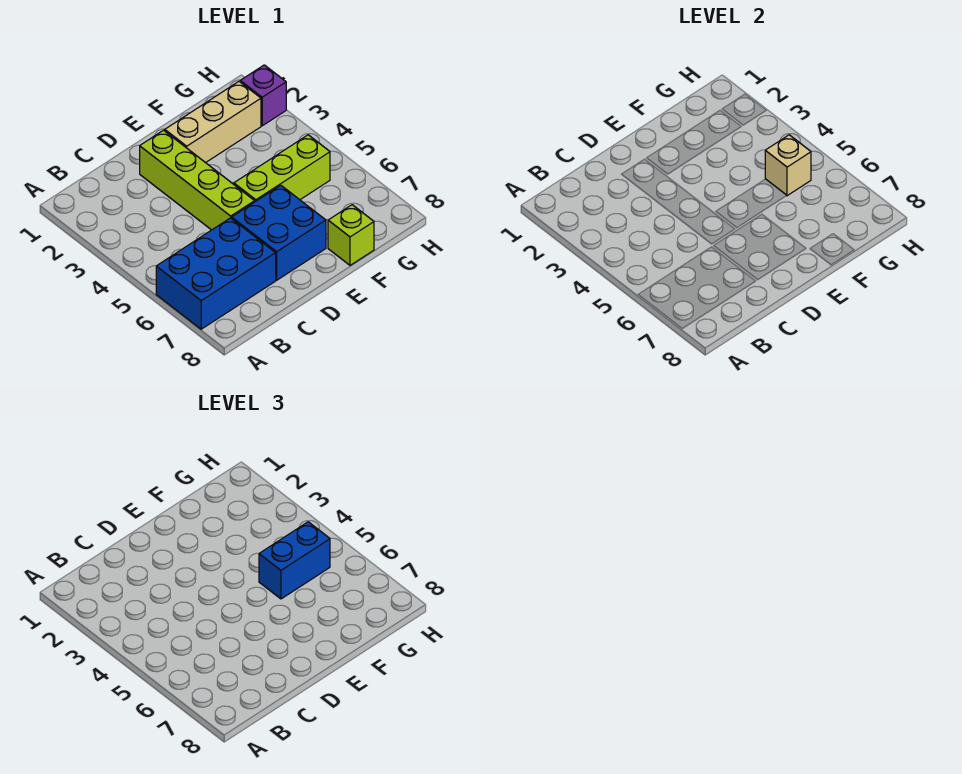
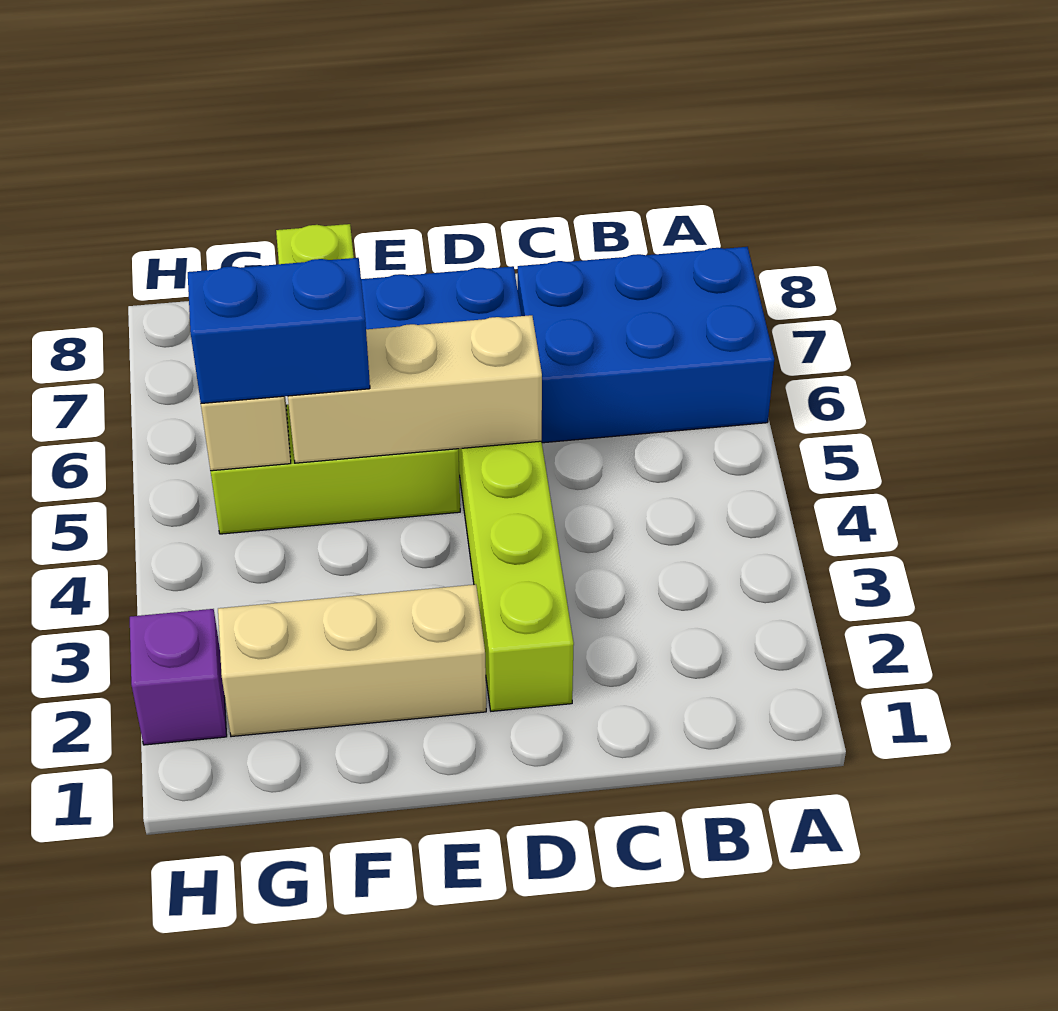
none -> tan 1x3 brick [288,315,542,463]

